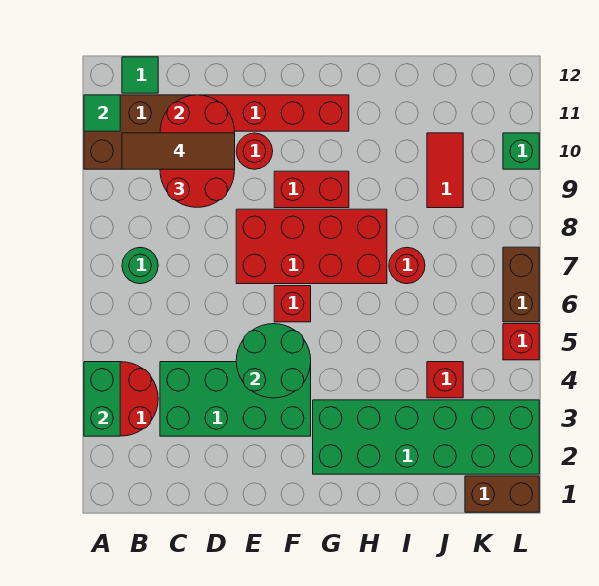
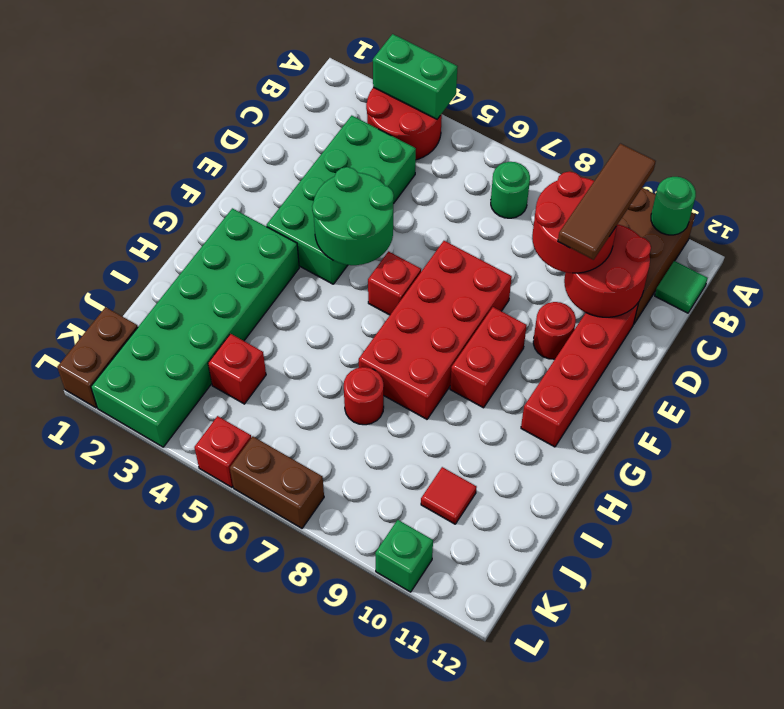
green 1x1 tile [84,95,120,131] -> green 1x1 round brick [651,177,696,235]
red 1x2 tile [427,133,463,208] -> red 1x1 tile [421,467,477,524]

